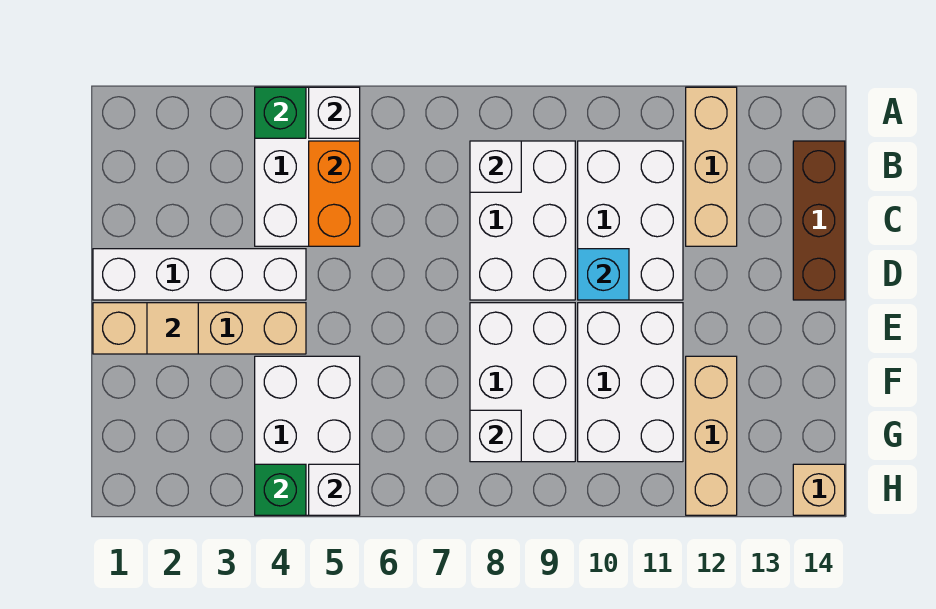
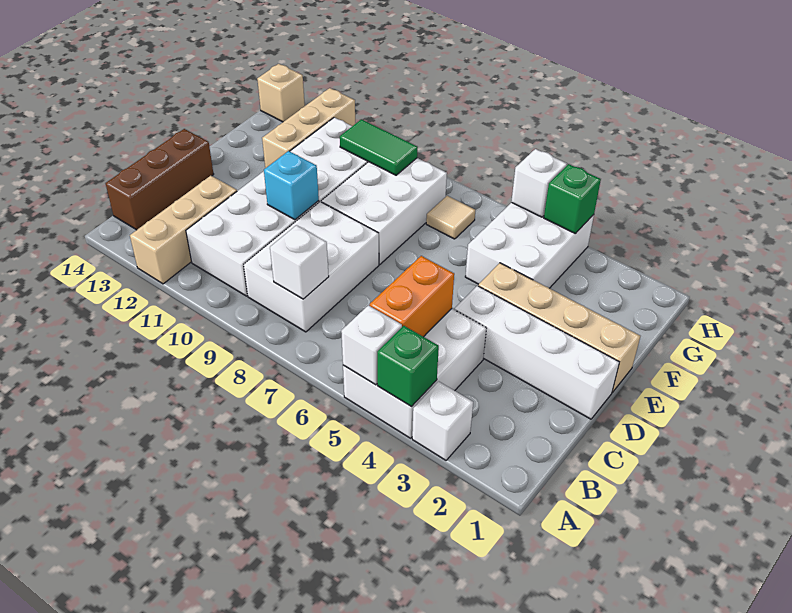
tan 1x1 tile [147,303,198,354] -> tan 1x1 tile moved to [426,196,475,239]
white 1x1 brick [470,410,521,462] -> white 1x1 brick moved to [412,381,473,460]
none -> green 1x2 tile [340,119,418,175]

